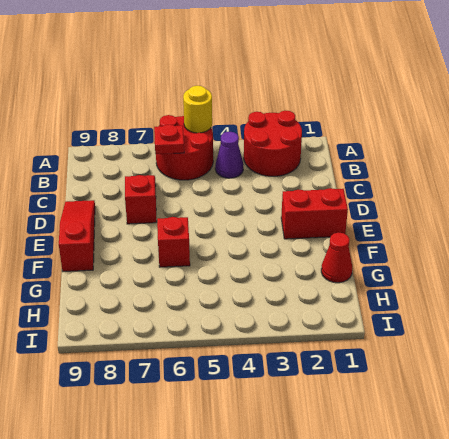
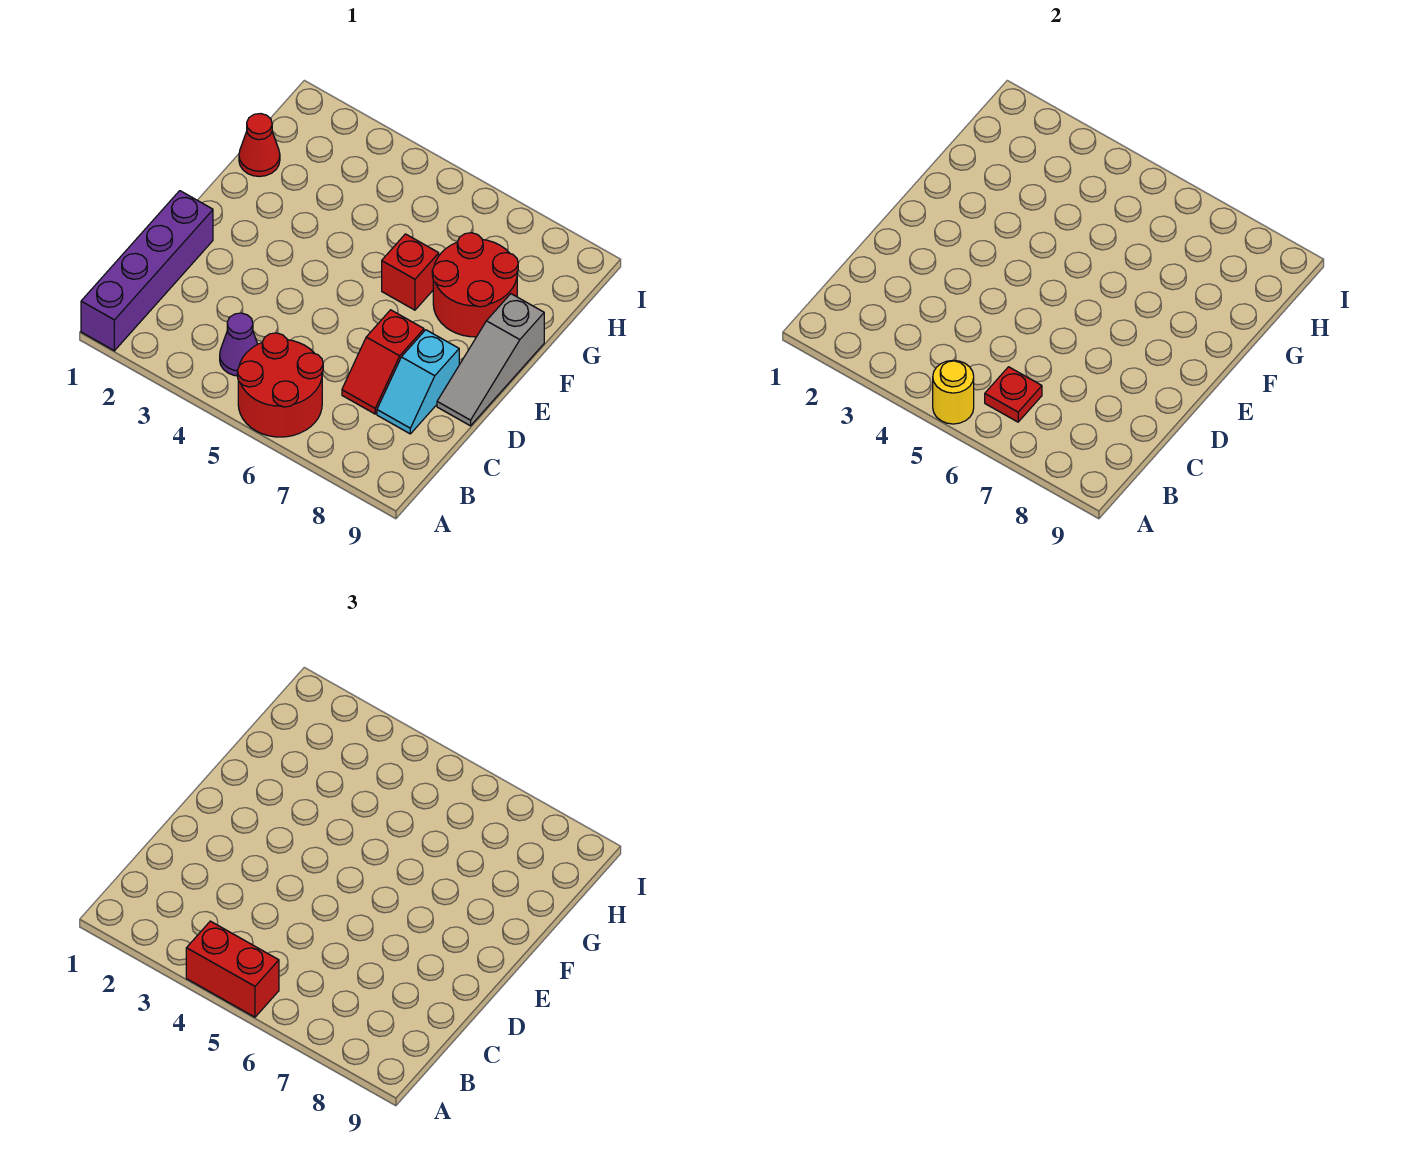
none -> purple 1x4 brick [81,191,213,351]
red 2x2 round brick [244,111,302,176] -> red 2x2 round brick moved to [432,233,518,337]
none -> cyan 1x2 slope [377,330,459,434]
red 1x3 slope [59,200,95,271] -> grey 1x3 slope [437,294,544,426]
red 1x2 brick [281,188,348,239] -> red 1x2 brick moved to [186,921,279,1017]

